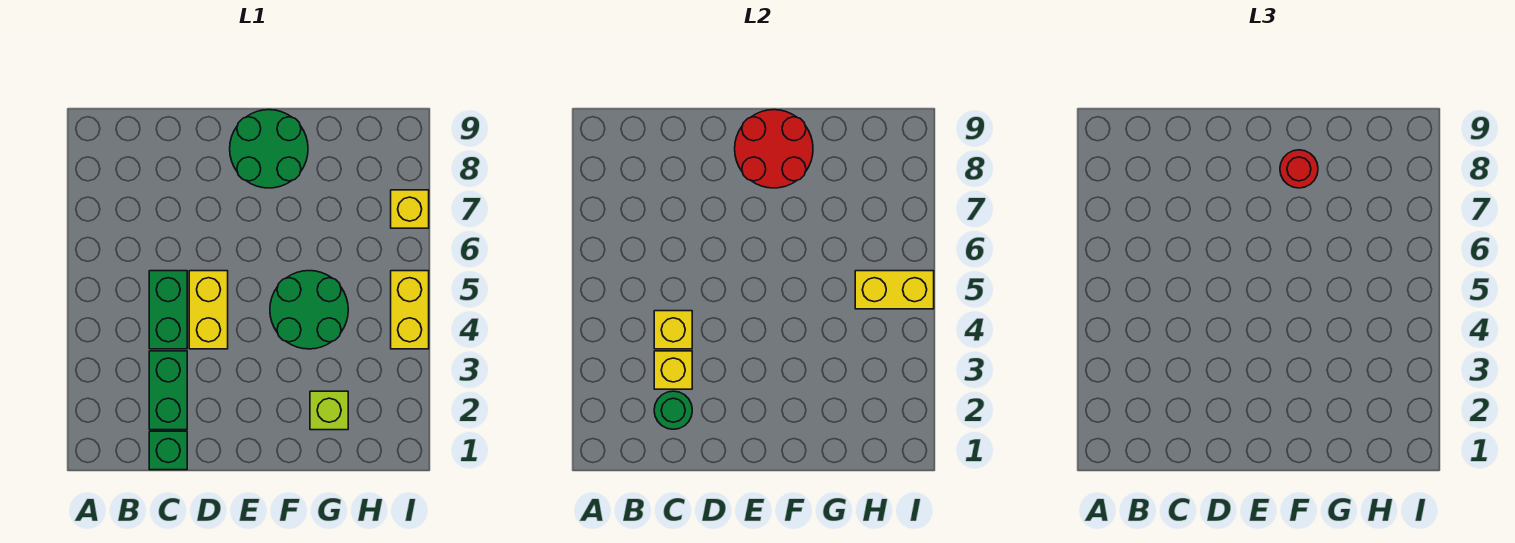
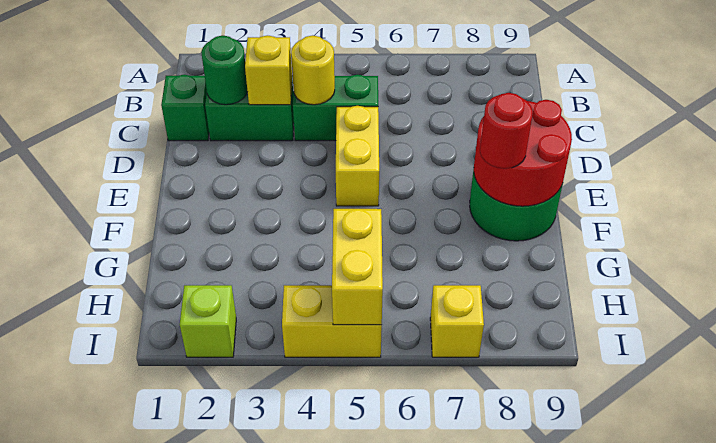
yellow 1x1 brick [654,311,692,349] -> yellow 1x1 round brick [291,35,335,105]
yellow 1x2 brick [189,271,228,349] -> yellow 1x2 brick turned to [336,106,379,206]
green 2x2 round brick [270,271,348,349] -> none
lime 1x1 brick [310,391,348,430] -> lime 1x1 brick moved to [180,285,236,357]

